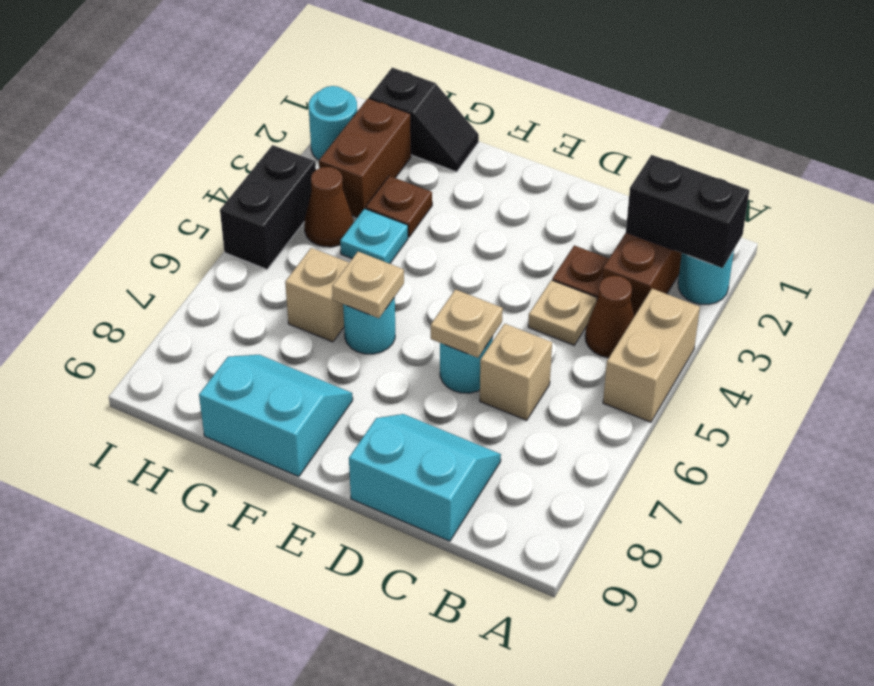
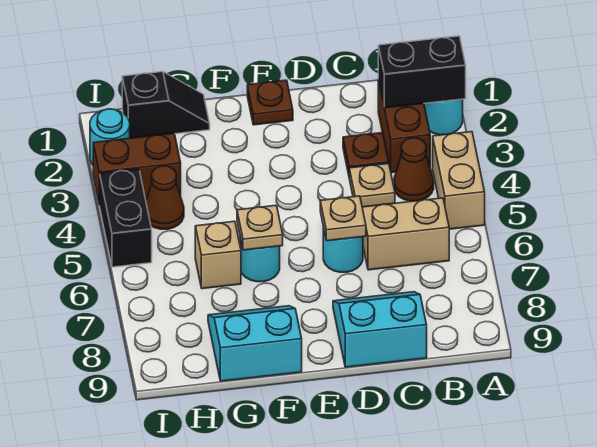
tan 1x1 brick [480,323,552,420] -> tan 1x2 brick [362,198,449,270]
brown 1x1 plate [366,176,432,237] -> brown 1x1 plate moved to [247,80,293,125]
cyan 1x1 plate [340,209,408,264] -> none
brown 1x2 brick [319,98,411,217] -> brown 1x2 brick turned to [93,133,181,205]

